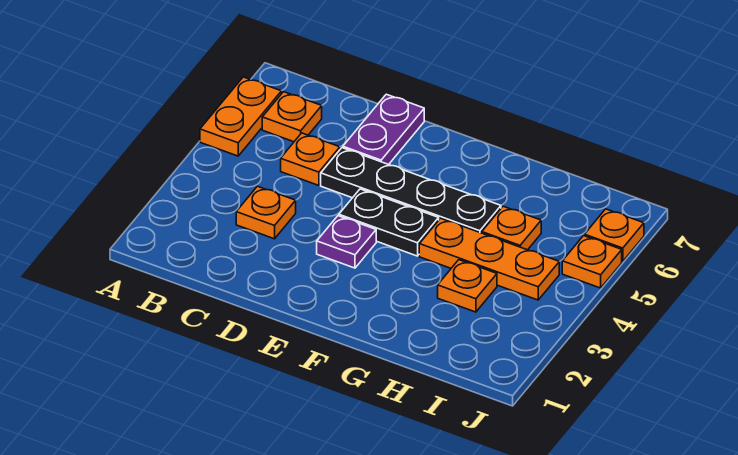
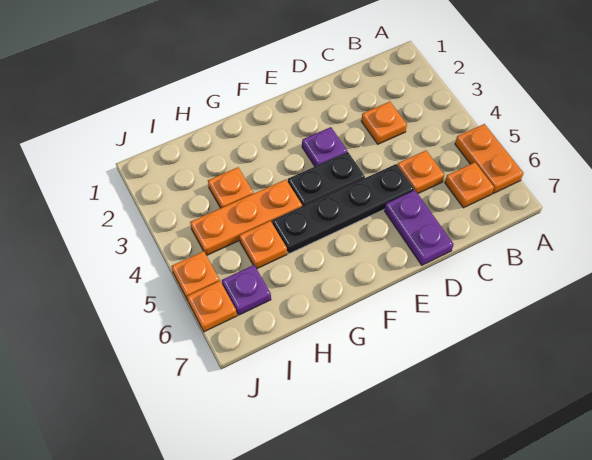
none -> purple 1x1 plate [222,265,271,315]

